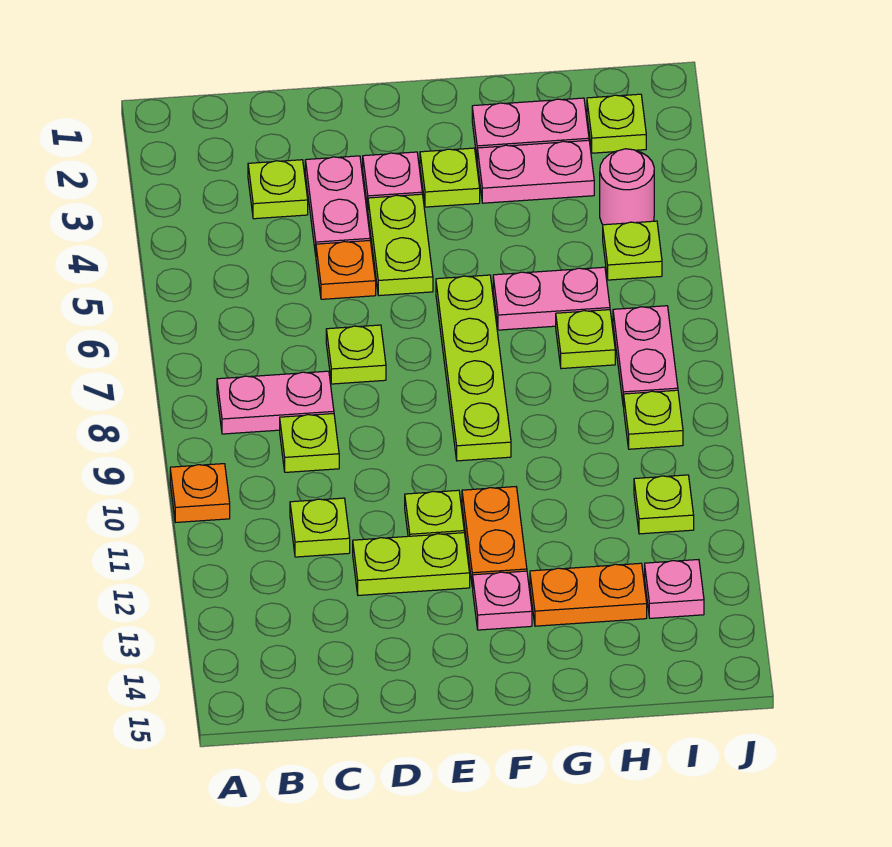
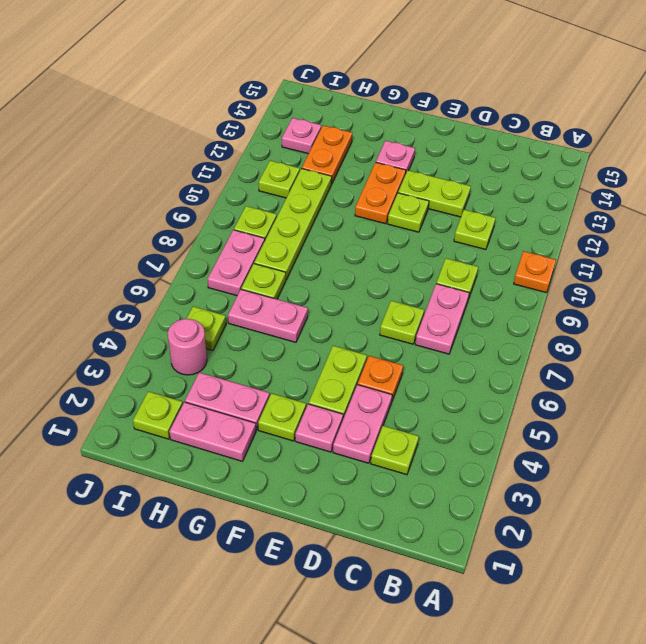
pink 1x2 plate [217,371,334,434] -> pink 1x2 plate turned to [415,284,469,354]
lime 1x4 plate [436,275,511,461] -> lime 1x4 plate moved to [254,168,332,279]
orange 1x2 plate [530,563,647,626] -> orange 1x2 plate turned to [302,125,352,184]

